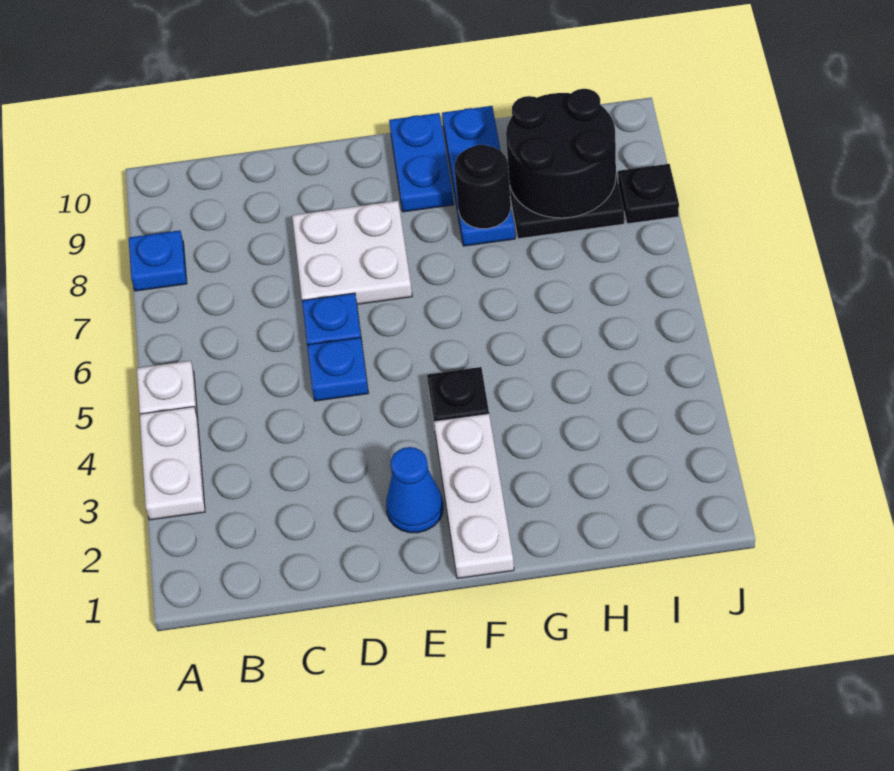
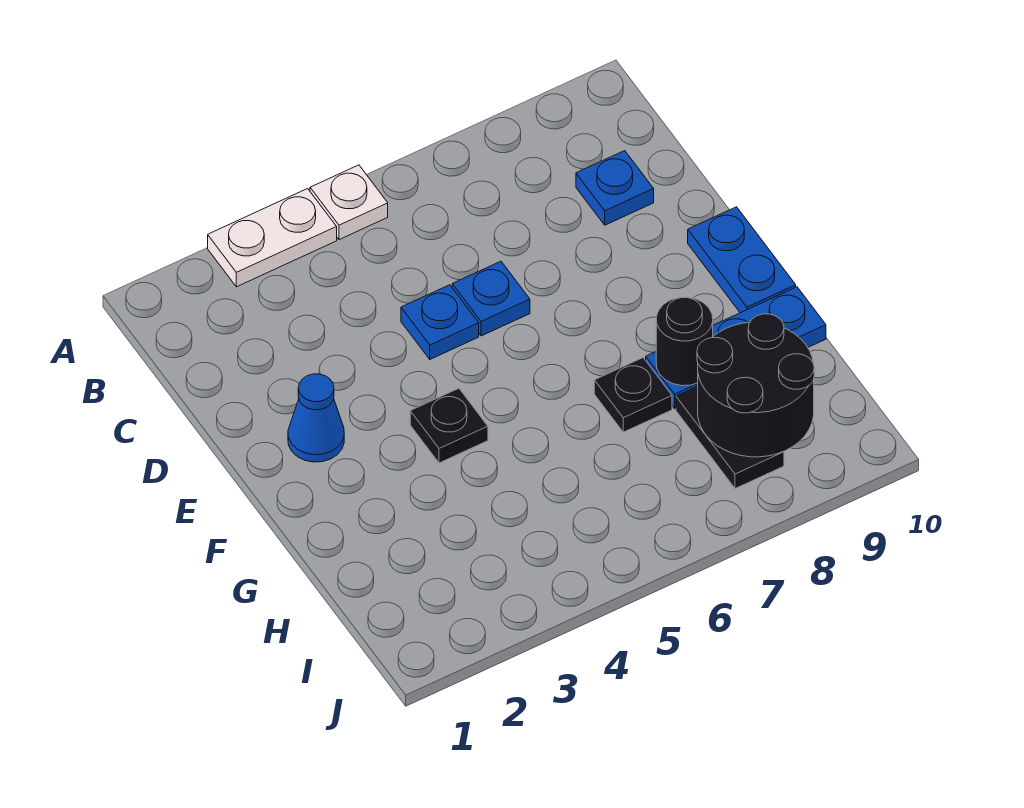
blue 1x1 plate [129,230,187,291] -> blue 1x1 plate moved to [576,151,654,225]
white 2x2 plate [292,201,412,304] -> none
white 1x3 plate [434,413,514,579] -> none
blue 1x2 plate [389,113,454,212] -> blue 1x2 plate turned to [688,207,796,313]
black 1x1 plate [618,164,679,224] -> black 1x1 plate moved to [594,358,672,432]

